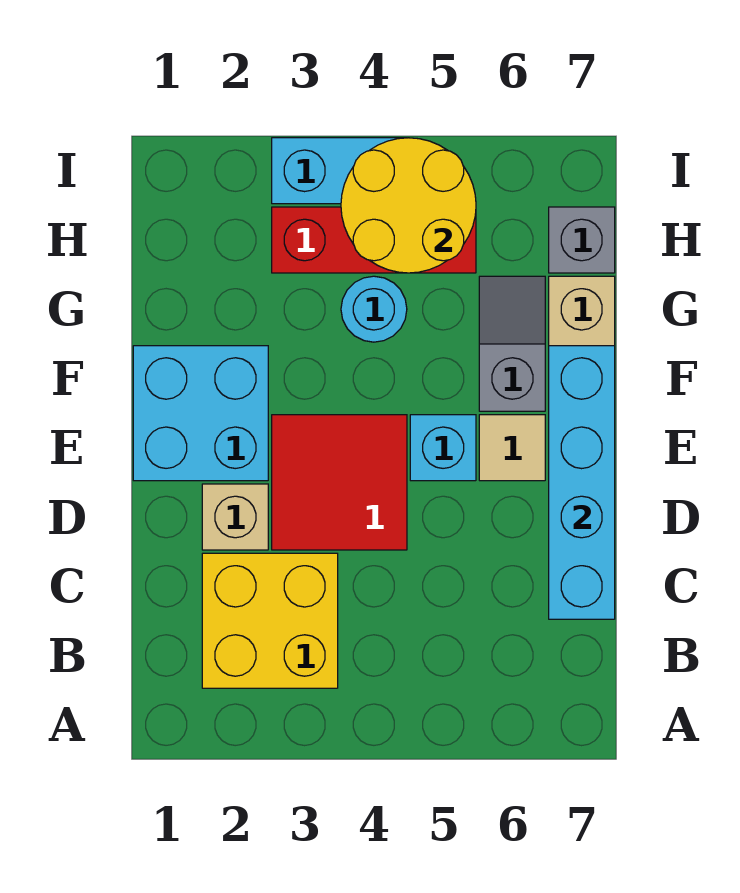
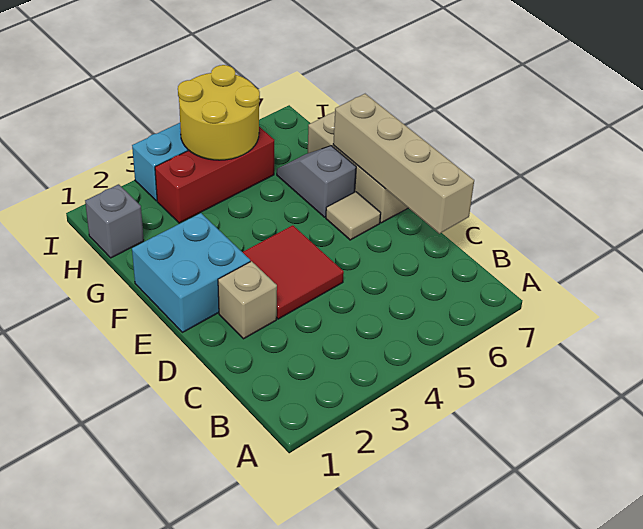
yellow 2x2 brick [202,553,338,688] -> none
cyan 1x4 brick [549,346,615,619] -> tan 1x4 brick [333,94,474,234]
cyan 1x1 brick [410,415,476,481] -> none
cyan 1x1 round brick [341,276,407,342] -> none
grey 1x1 brick [549,207,615,273] -> grey 1x1 brick moved to [85,184,144,258]

